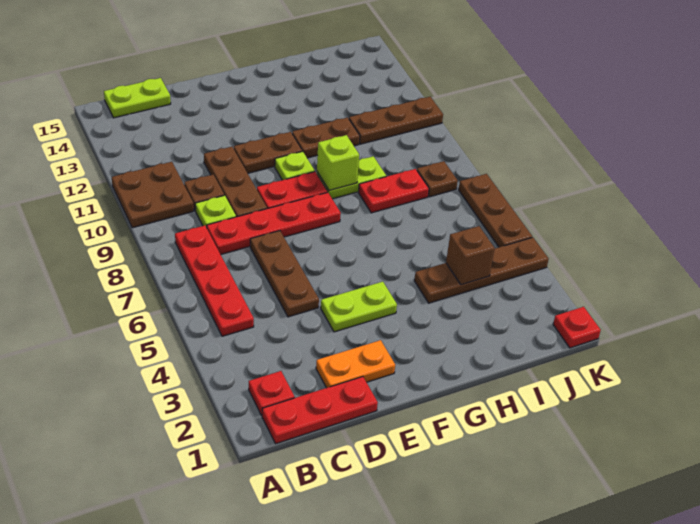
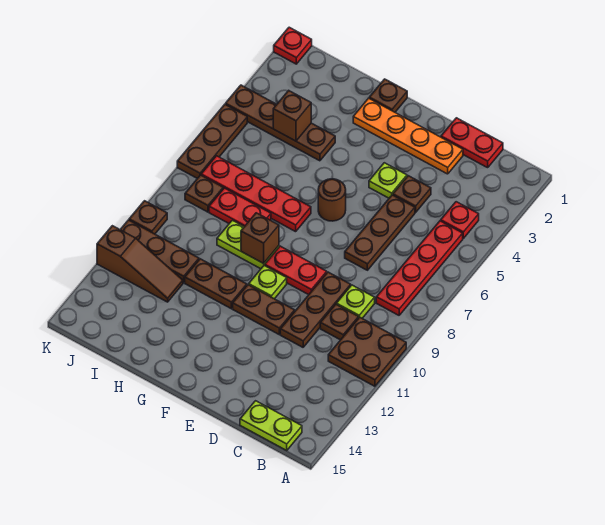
red 1x3 plate [262,377,378,444] -> red 1x2 plate [441,118,503,168]
red 1x1 plate [249,371,295,416] -> red 1x1 plate moved to [441,202,479,238]
red 1x4 plate [207,192,341,254] -> red 1x4 plate moved to [201,156,311,232]
orange 1x2 plate [316,340,395,388] -> orange 1x4 plate [353,98,463,174]
none -> brown 1x1 plate [393,176,431,213]
lime 1x2 plate [321,282,397,332] -> lime 1x1 plate [369,163,407,198]
none -> brown 1x1 round brick [318,179,346,221]
none -> brown 1x1 plate [369,79,407,112]
lime 1x1 brick [317,135,359,191] -> brown 1x1 brick [241,213,279,263]
none -> brown 1x3 slope [97,226,183,302]
none -> brown 1x1 plate [129,201,167,234]

